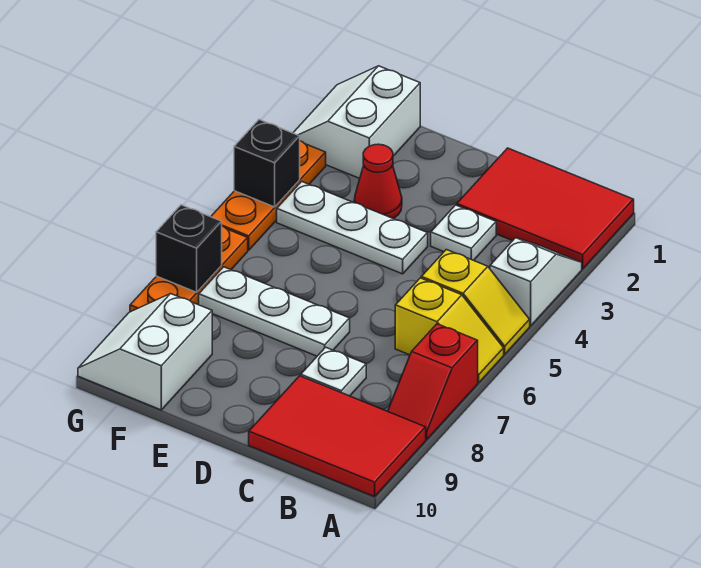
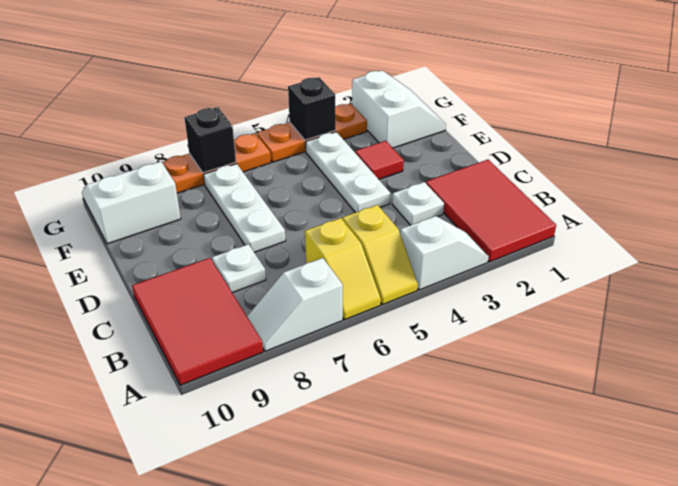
red 1x2 slope [388,324,478,440] -> white 1x2 slope [247,258,343,351]
red 1x1 cone [354,144,402,219] -> red 1x1 tile [355,141,404,179]
white 2x2 slope [293,66,420,178] -> white 2x2 slope turned to [352,70,446,148]

